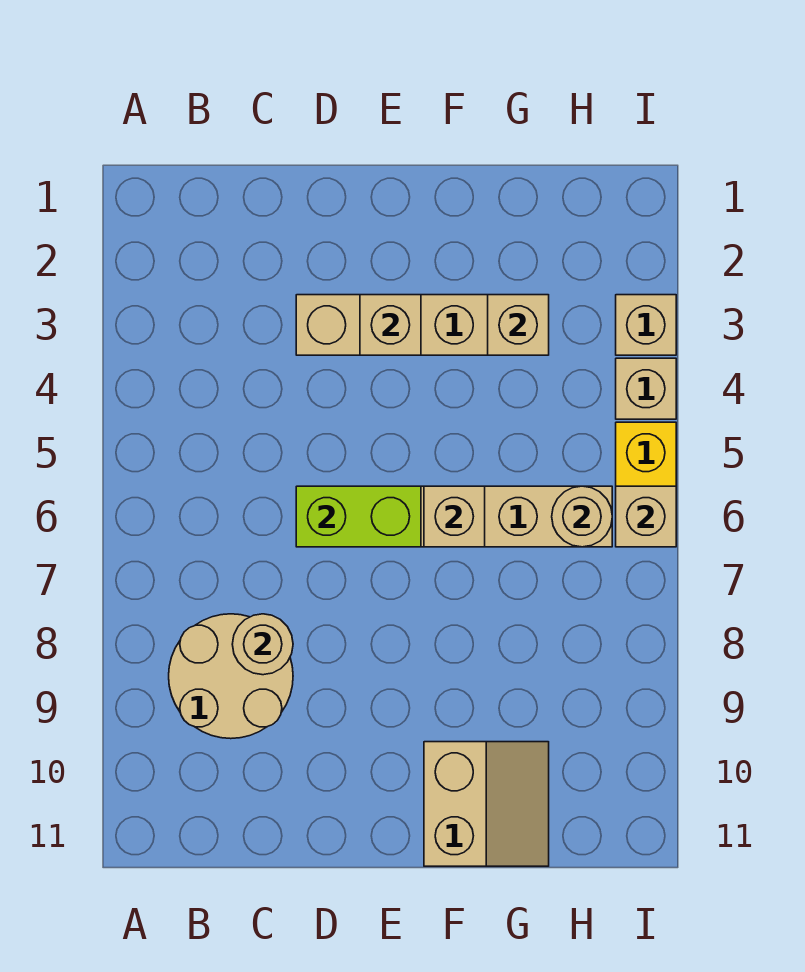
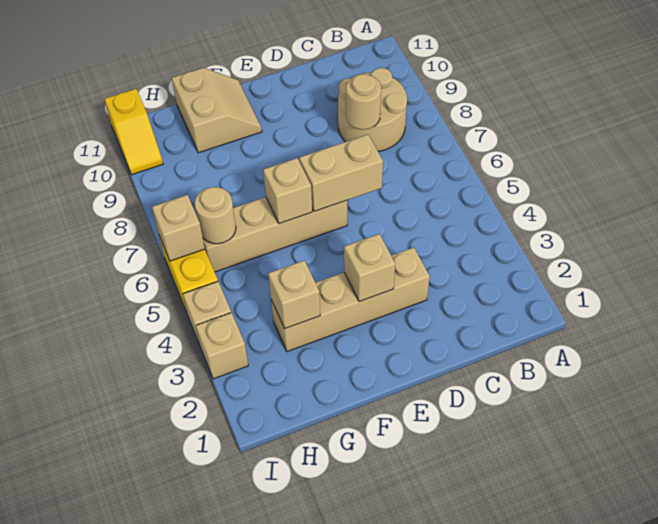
lime 1x2 brick [296,486,421,547] -> tan 1x2 brick [299,135,383,211]
tan 2x2 slope [424,742,549,866] -> tan 2x2 slope turned to [172,68,262,153]
none -> yellow 1x2 slope [104,89,163,175]

